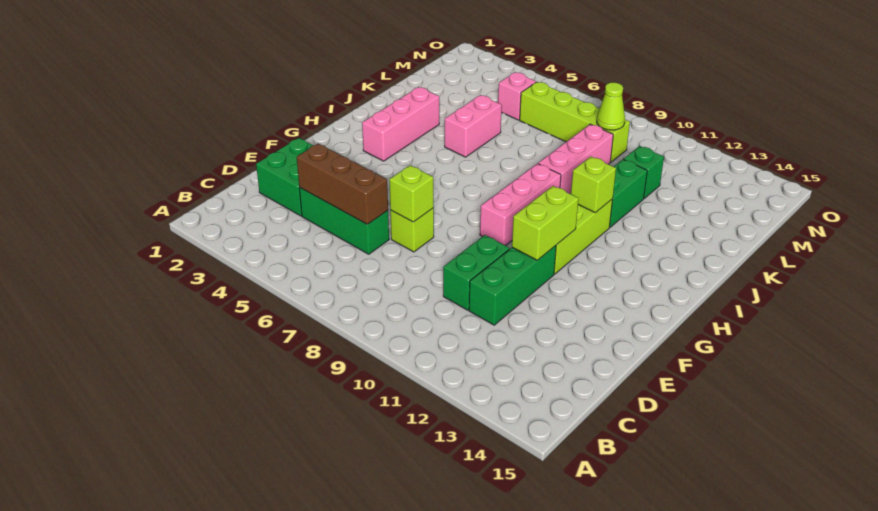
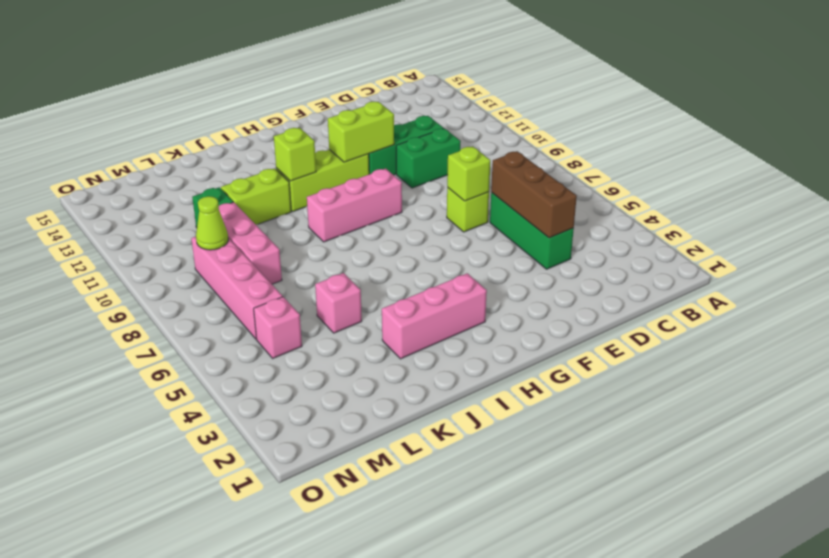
green 2x2 brick [256,138,313,216] -> none
pink 1x2 brick [445,95,502,157] -> pink 1x1 brick [315,273,362,333]
pink 1x3 brick [538,124,613,194] -> pink 1x3 brick turned to [219,202,282,284]
green 1x2 brick [609,159,647,227] -> lime 1x2 brick [221,168,291,225]
lime 1x4 brick [520,82,630,162] -> pink 1x4 brick [191,237,283,339]

